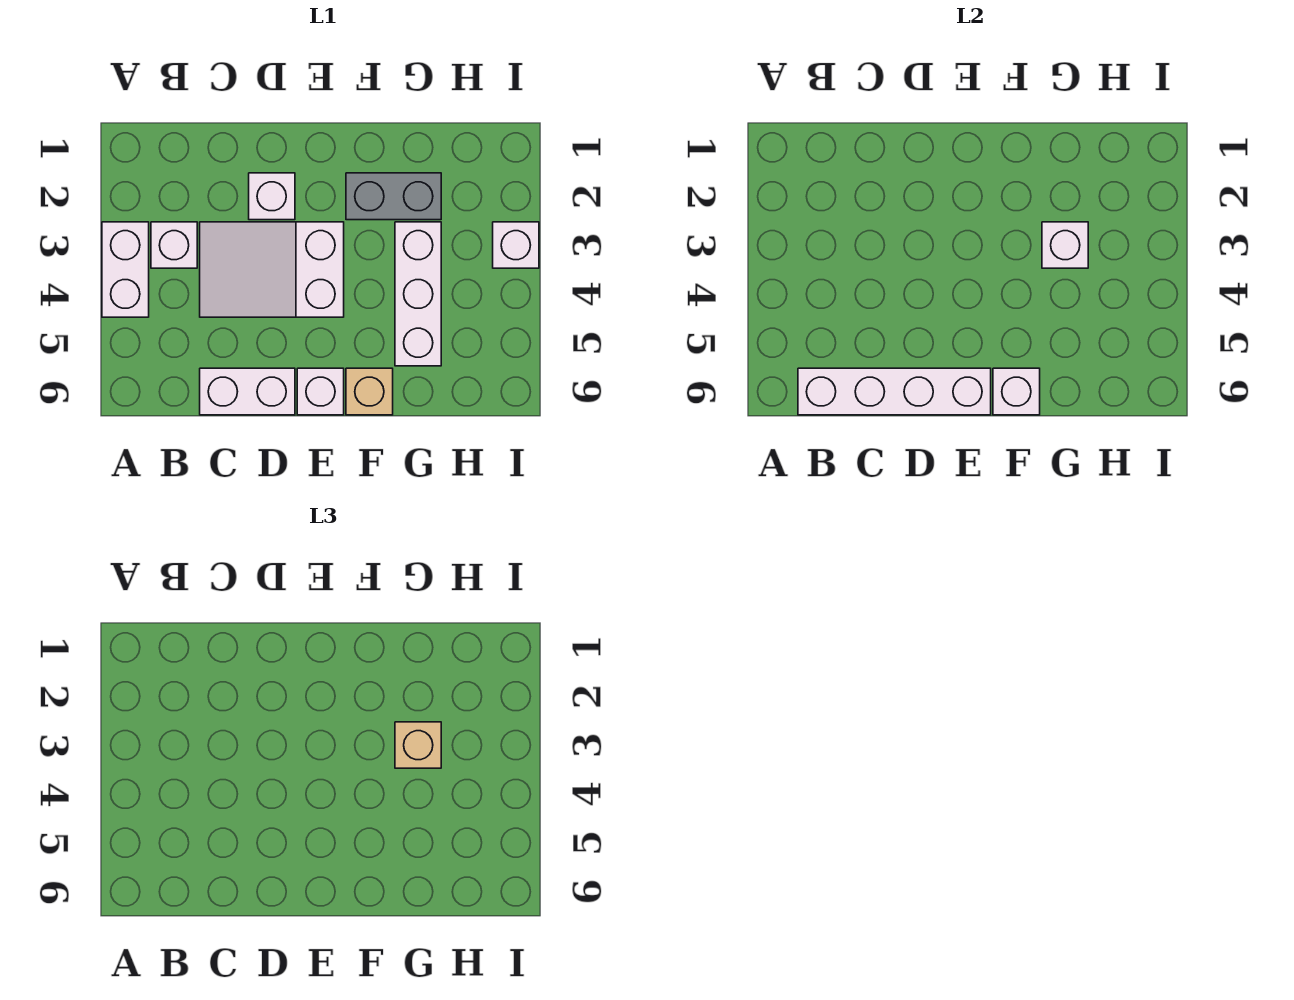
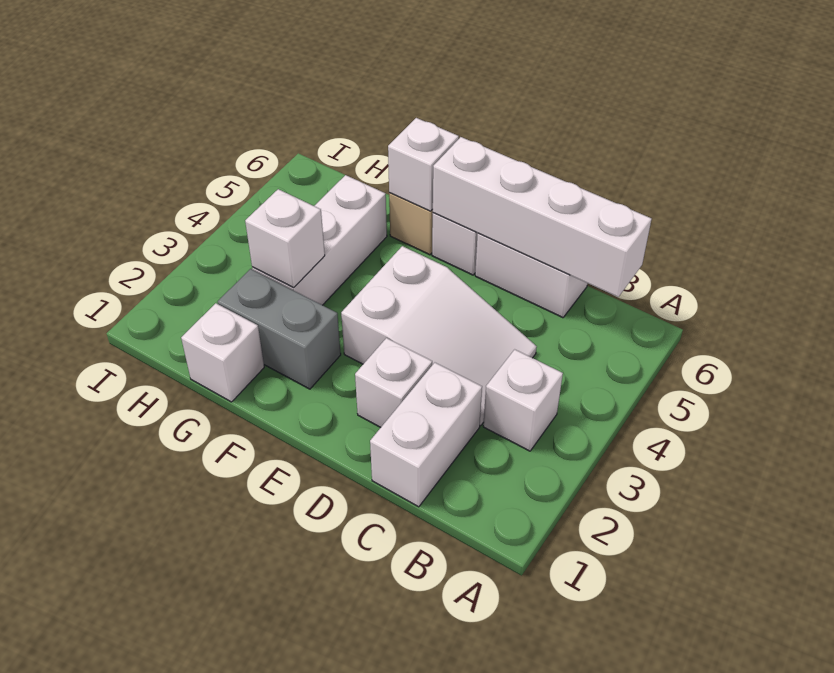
white 1x2 brick [102,222,149,317] -> white 1x2 brick moved to [370,363,482,507]
tan 1x1 brick [395,722,441,768] -> none
white 1x1 brick [493,222,539,268] -> white 1x1 brick moved to [181,303,264,402]

